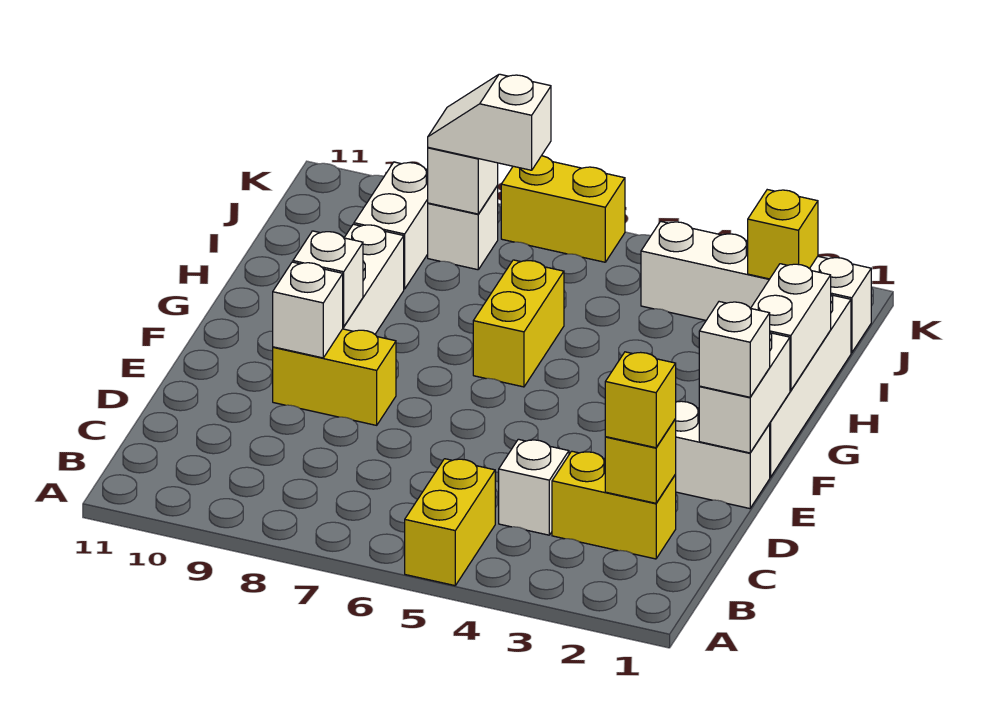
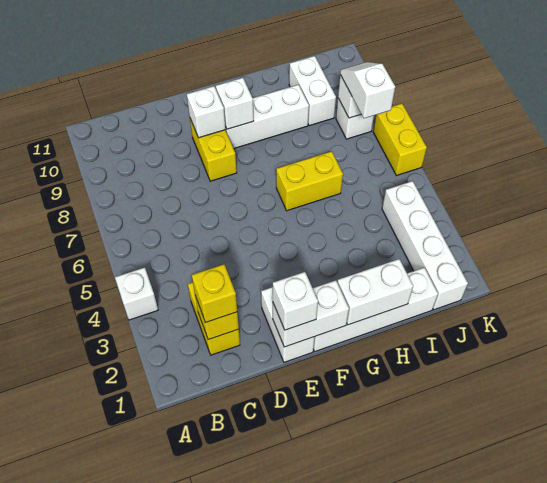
yellow 1x2 brick [405,459,495,586] -> none
white 1x1 brick [499,439,569,535] -> white 1x1 brick moved to [115,267,158,320]
white 1x2 brick [354,162,428,289] -> white 1x2 brick turned to [289,56,336,126]
yellow 1x1 brick [748,190,818,279] -> none

